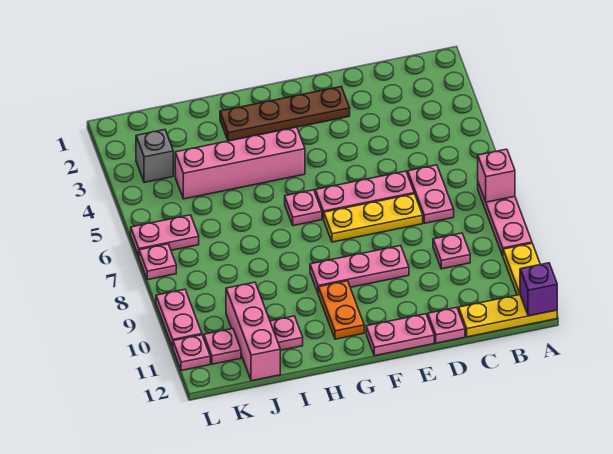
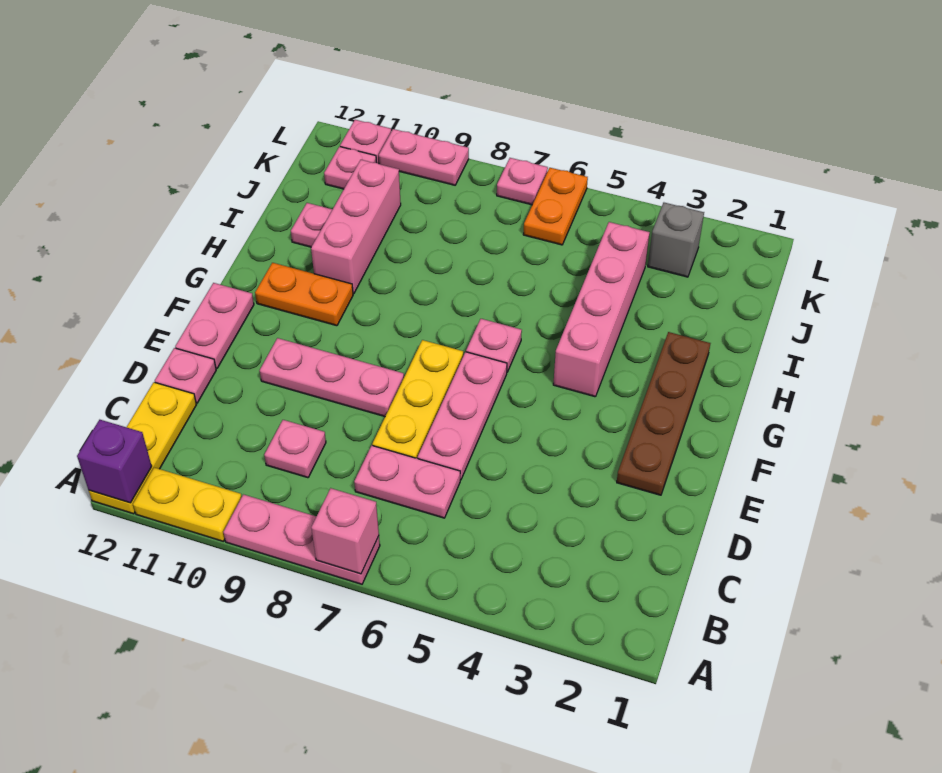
pink 1x3 plate [310,246,409,292] -> pink 1x3 plate turned to [260,338,404,417]
pink 1x3 brick [226,282,280,381] -> pink 1x3 brick turned to [311,160,401,294]
pink 1x2 plate [131,215,199,256] -> orange 1x2 plate [523,168,588,245]

